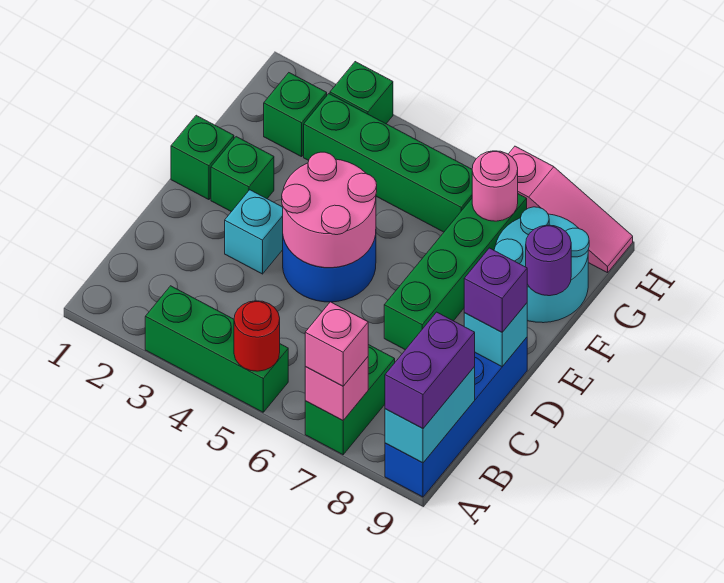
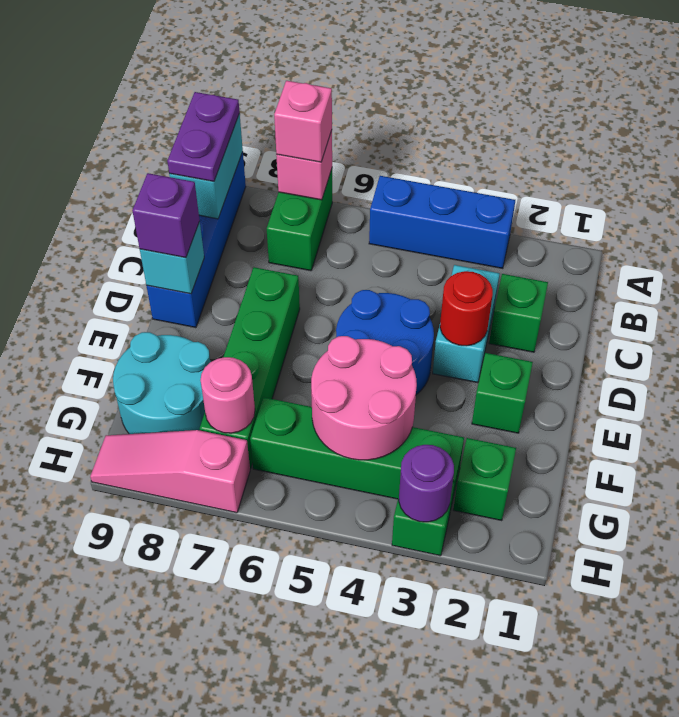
green 1x3 brick [145,286,288,412] -> blue 1x3 brick [369,176,515,269]
red 1x1 round brick [234,301,280,371] -> red 1x1 round brick moved to [440,271,493,346]
purple 1x2 brick [385,312,475,429] -> purple 1x2 plate [167,92,240,181]
cyan 1x1 brick [225,190,283,274] -> cyan 1x2 brick [433,265,499,383]
pink 2x2 round brick [282,152,377,268] -> pink 2x2 round brick moved to [311,336,417,460]
green 1x1 brick [171,115,234,200] -> green 1x1 brick moved to [489,274,548,352]
purple 1x1 round brick [526,225,571,296] -> purple 1x1 round brick moved to [399,445,454,522]

